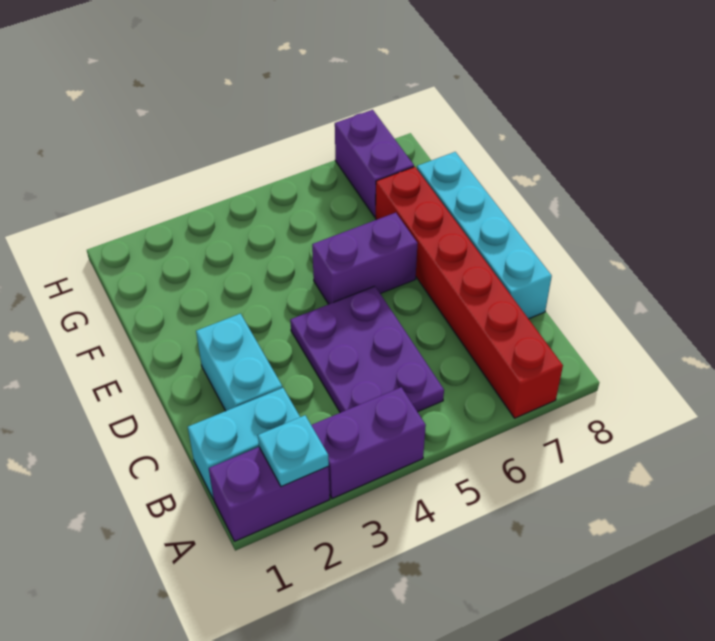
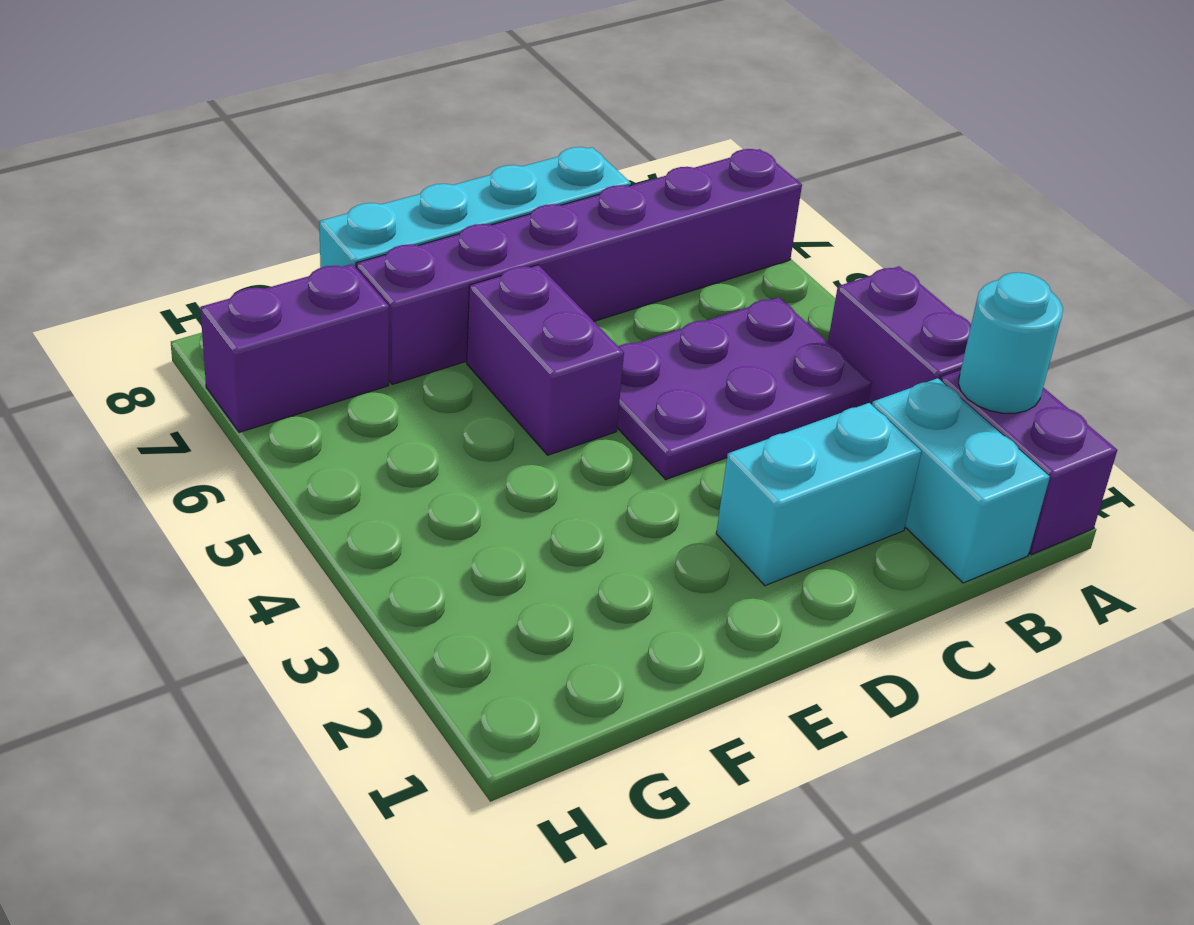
cyan 1x1 plate [258,415,329,487] -> cyan 1x1 round brick [958,272,1063,413]
red 1x6 brick [375,167,563,418] -> purple 1x6 brick [356,149,802,384]

